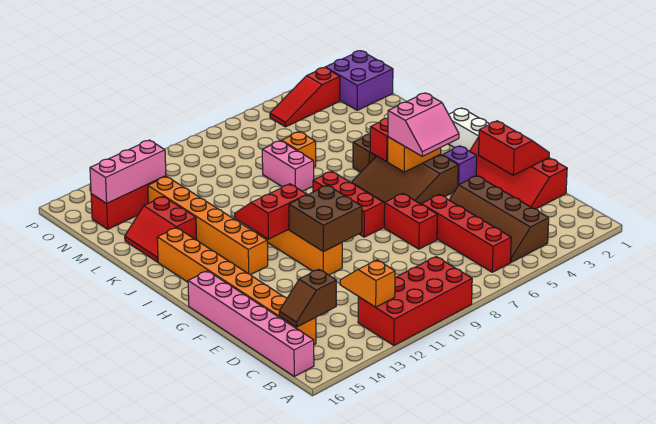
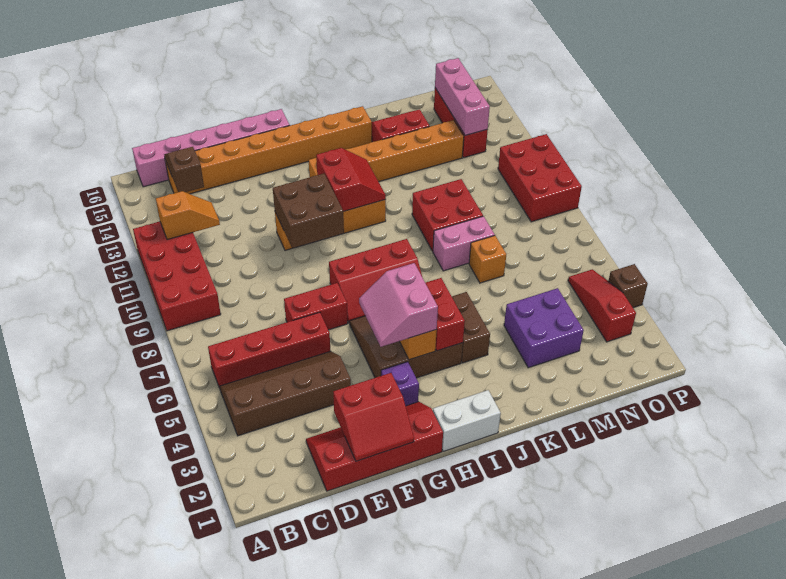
none -> red 2x2 brick [412,179,483,251]
purple 2x2 brick [325,51,393,110] -> purple 2x2 brick moved to [504,288,584,368]
none -> red 2x3 brick [498,134,582,222]
none -> brown 1x1 brick [608,264,648,308]

